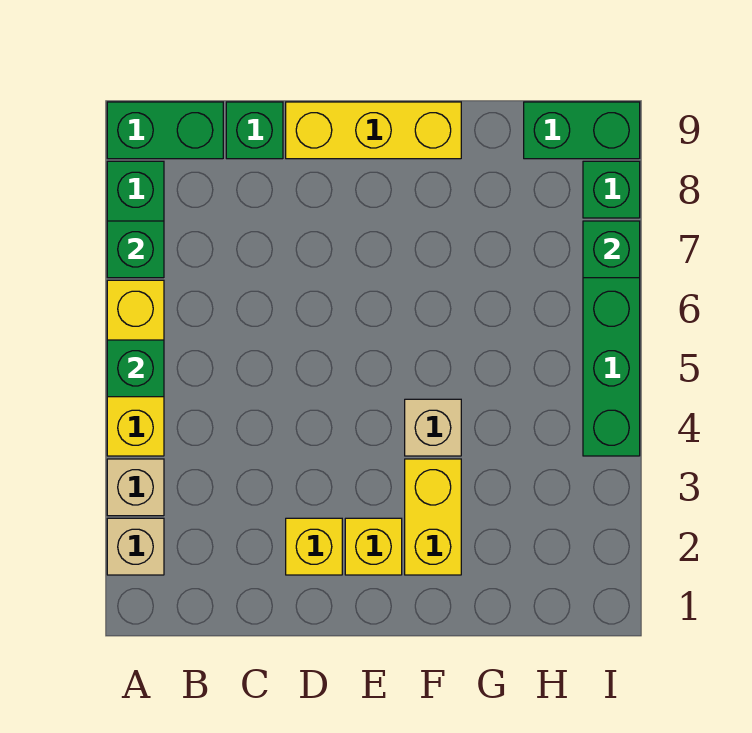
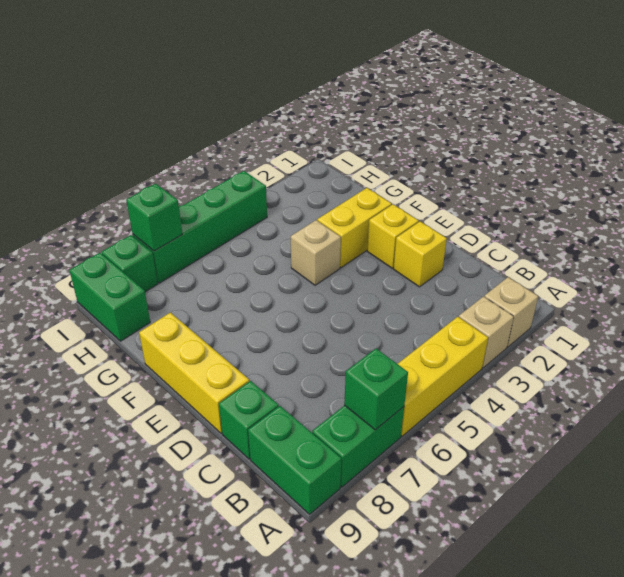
green 1x1 brick [107,340,164,397] -> none

